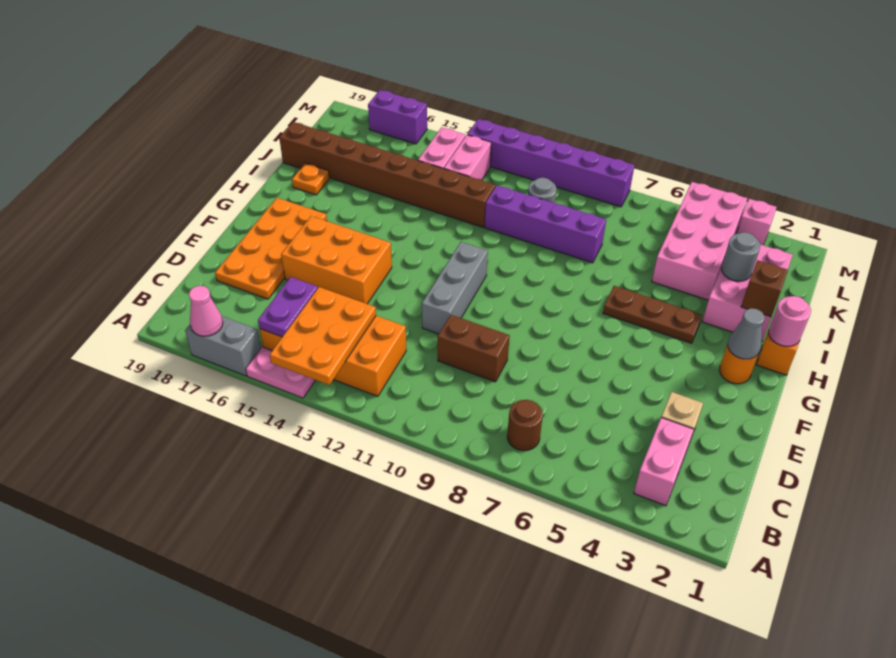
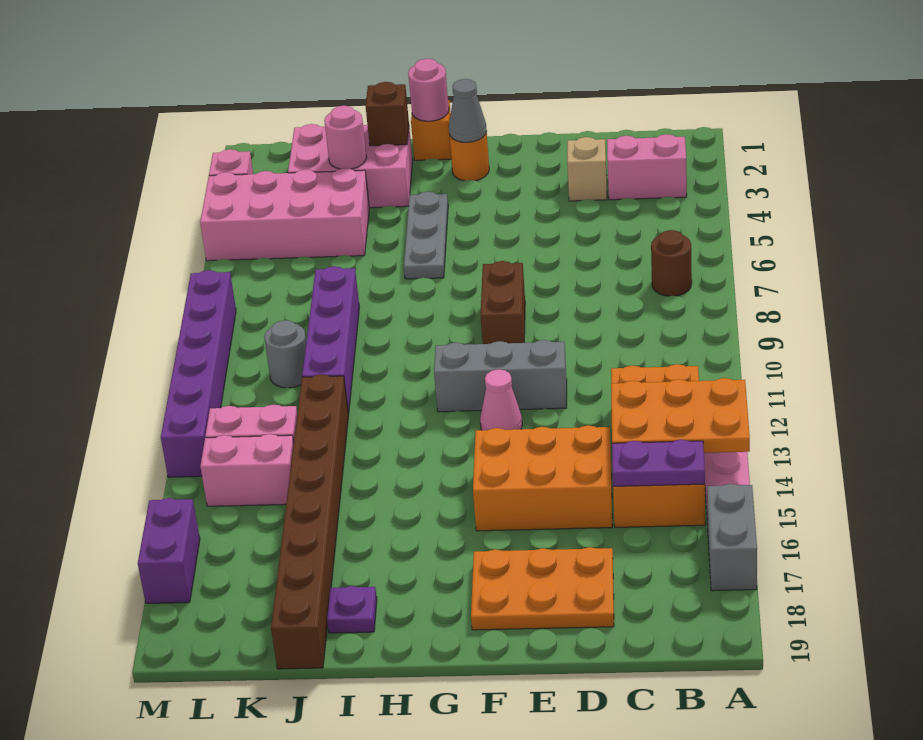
pink 1x1 cone [189,286,223,336] -> pink 1x1 cone moved to [480,369,522,430]
brown 1x2 brick [438,315,510,382] -> brown 1x2 brick moved to [481,261,525,344]
orange 2x4 plate [215,198,327,299] -> orange 2x3 plate [471,547,614,630]
orange 2x3 brick [281,216,392,304] -> orange 2x3 brick turned to [473,425,612,531]
brown 1x3 plate [603,286,702,343] -> grey 1x3 plate [404,192,448,279]
orange 1x1 plate [292,163,329,195] -> purple 1x1 plate [327,586,377,633]
grey 1x1 round brick [721,232,760,281] -> pink 1x1 round brick [324,106,367,169]

